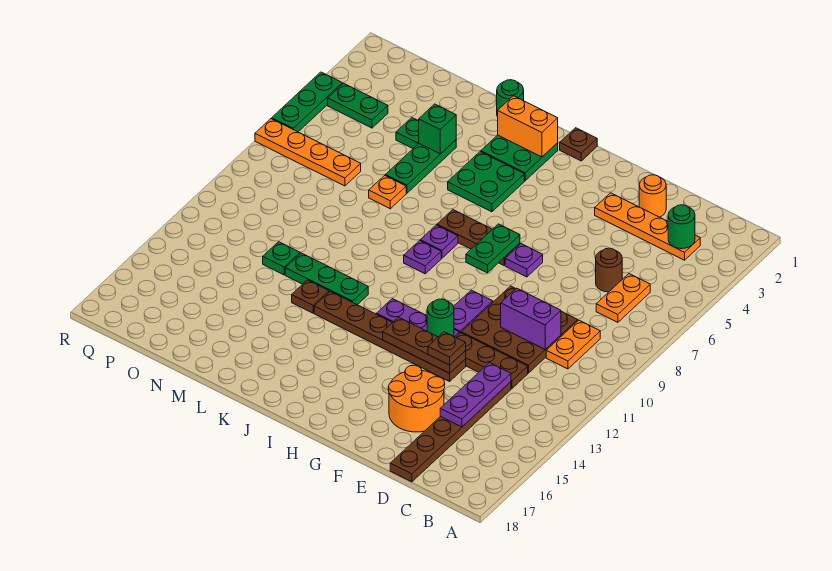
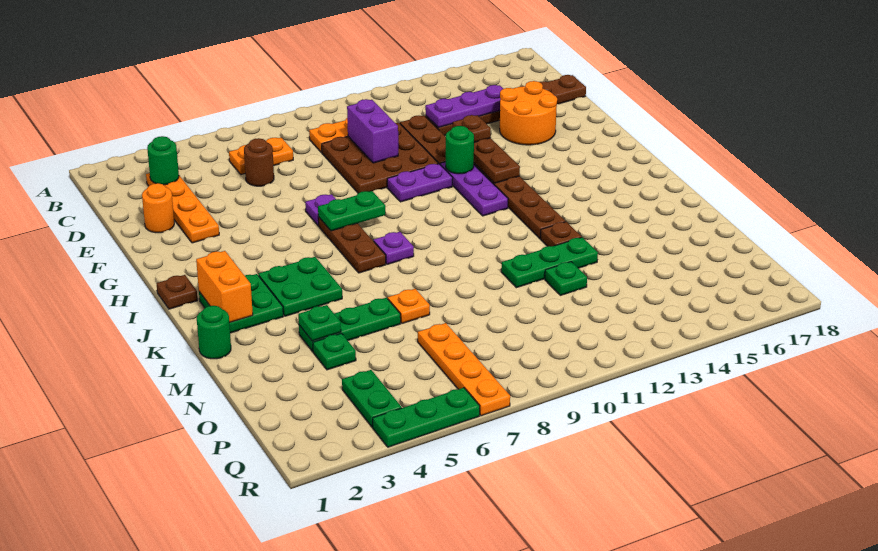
purple 1x1 plate [404,241,441,274] -> none
green 1x3 plate [285,253,368,305] -> green 1x3 plate turned to [501,237,598,288]
green 1x1 brick [419,104,456,154] -> green 1x1 plate [298,305,341,341]

